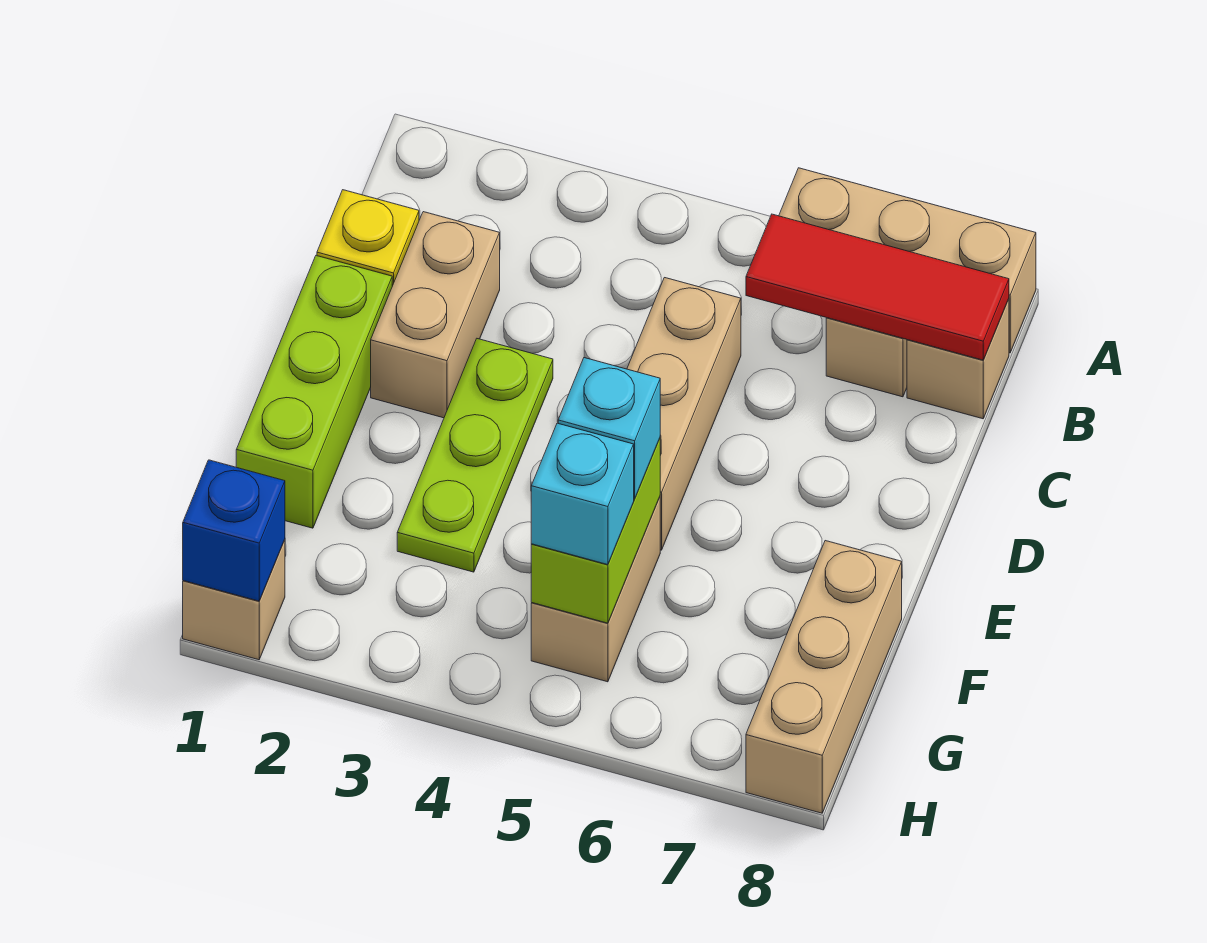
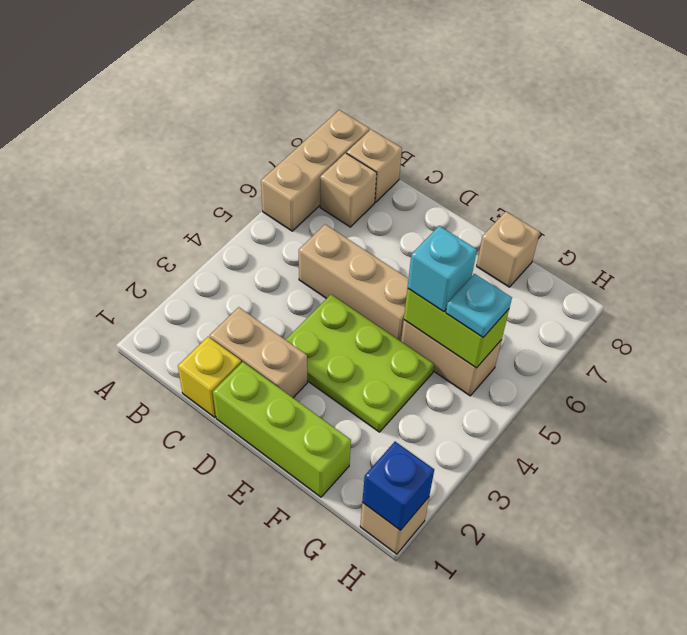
red 1x3 tile [746,214,1009,360] -> none
lime 1x3 plate [397,339,553,572] -> lime 2x3 plate [286,294,434,432]
tan 1x3 brick [746,541,902,813] -> tan 1x1 brick [477,212,540,287]
cyan 1x1 brick [531,423,634,565] -> cyan 1x1 plate [446,274,512,337]

